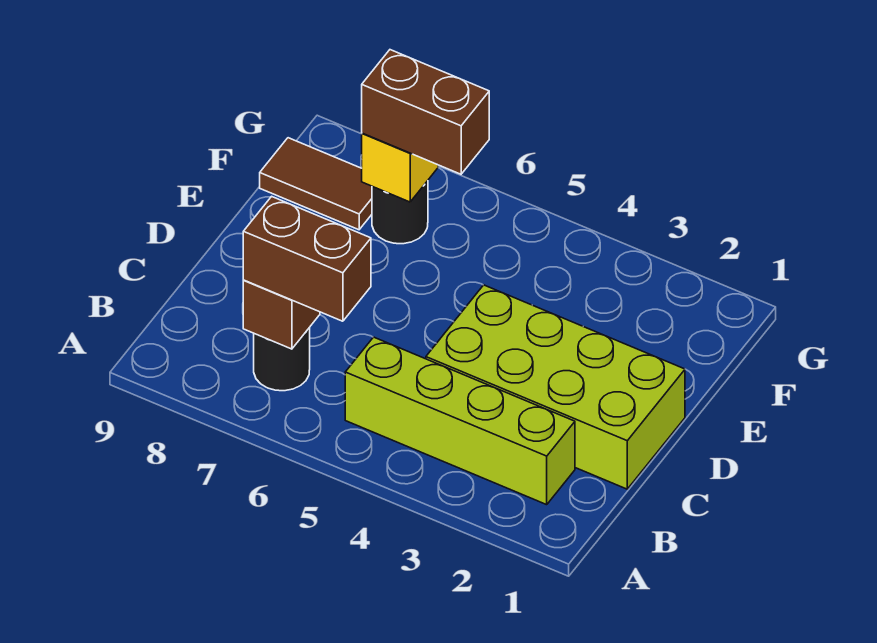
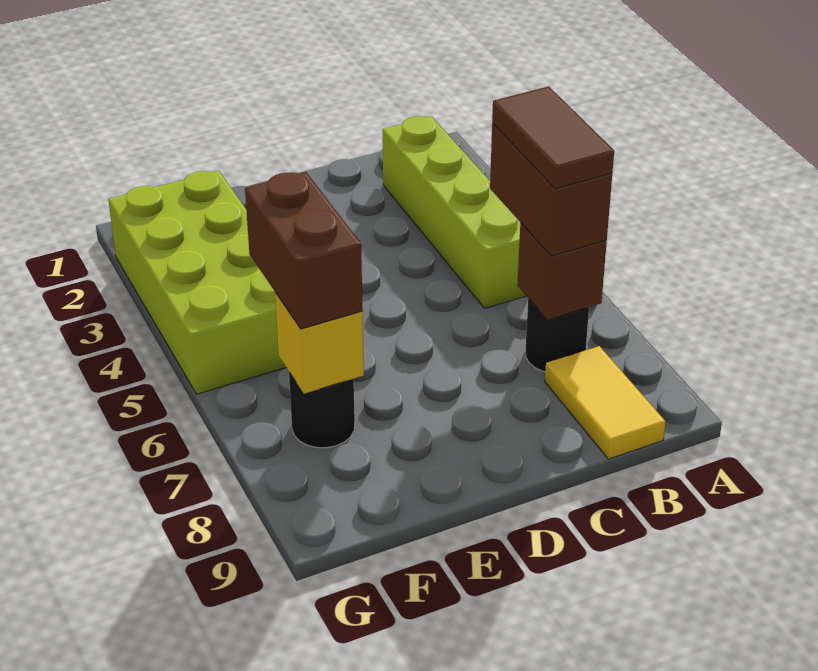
none -> yellow 1x2 tile [545,346,666,459]
lime 2x4 brick [426,285,685,489] -> lime 2x4 brick moved to [108,171,286,394]
brown 1x2 tile [260,138,372,230] -> brown 1x2 tile moved to [492,86,614,189]

